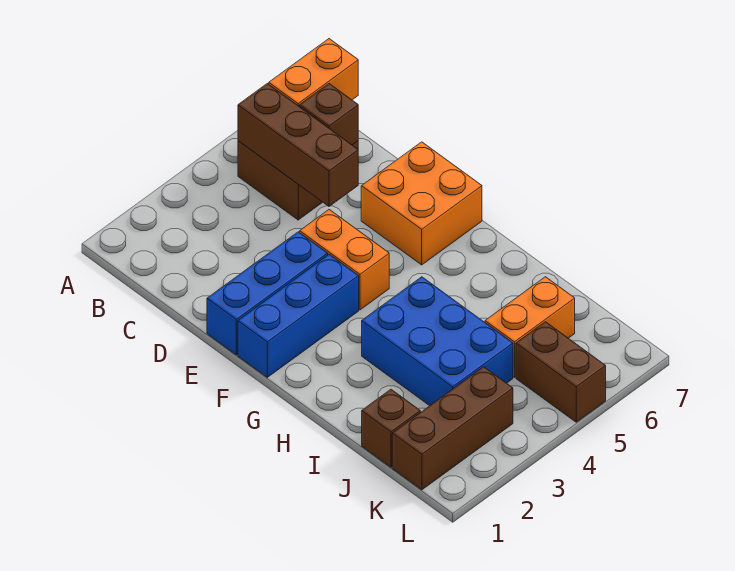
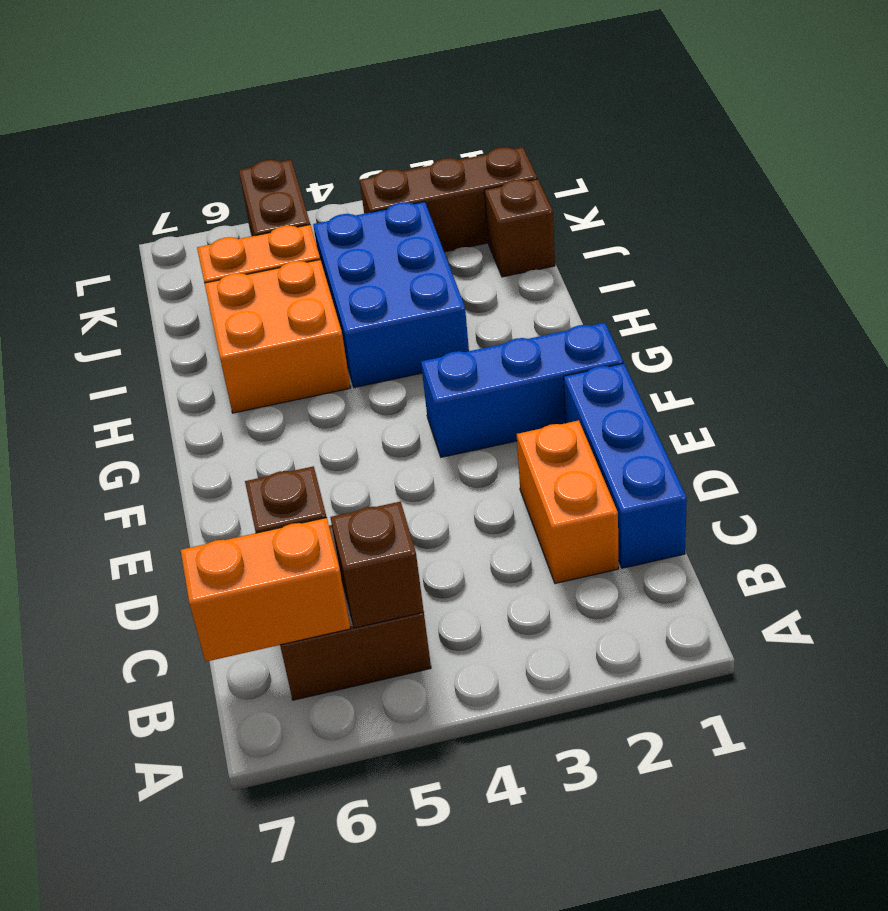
brown 1x3 brick [238,84,358,206] -> brown 1x1 brick [330,502,424,628]
blue 1x3 brick [207,232,328,355] -> blue 1x3 brick turned to [564,363,687,568]
orange 1x2 brick [300,210,389,310] -> orange 1x2 brick moved to [517,420,619,583]
orange 2x2 brick [361,142,482,265] -> orange 2x2 brick moved to [204,260,351,413]

